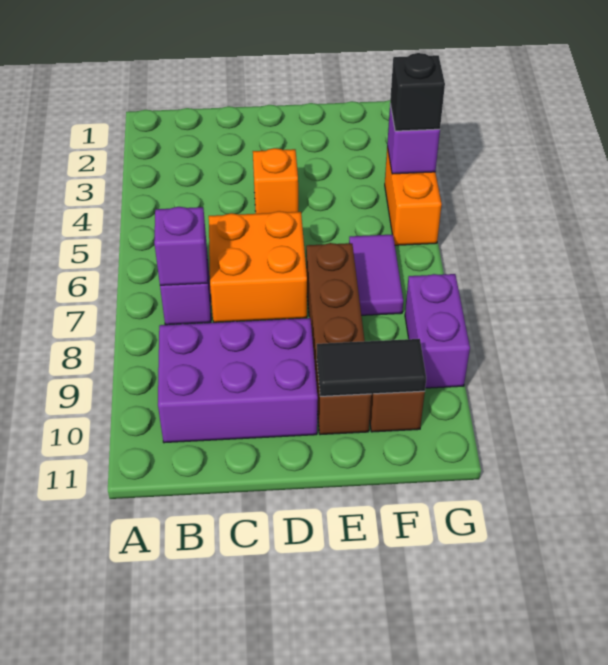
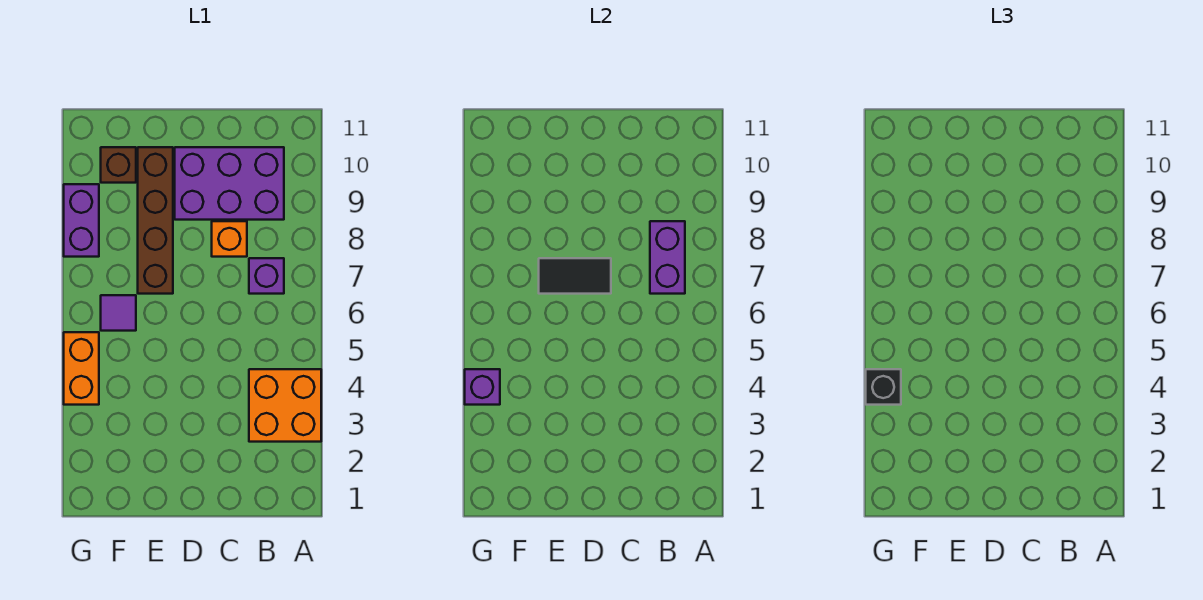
purple 1x1 brick [154,207,208,285] -> purple 1x2 brick [650,221,685,294]
orange 2x2 brick [209,211,307,322] -> orange 2x2 brick moved to [249,369,321,442]
orange 1x1 brick [253,148,298,214] -> orange 1x1 brick moved to [212,221,247,257]
black 1x2 tile [317,339,426,396] -> black 1x2 tile moved to [539,258,611,294]
purple 1x2 tile [349,234,403,315] -> purple 1x1 tile [101,295,136,331]

